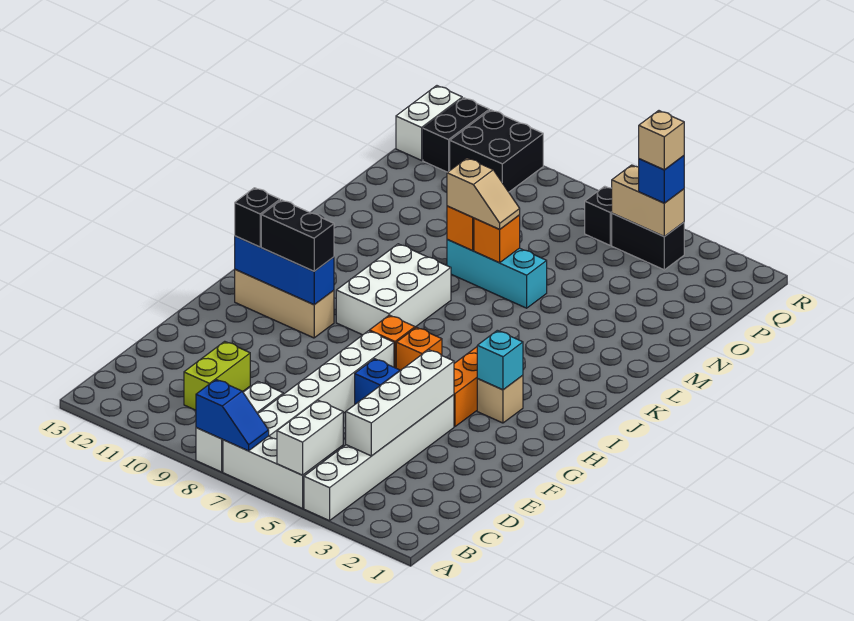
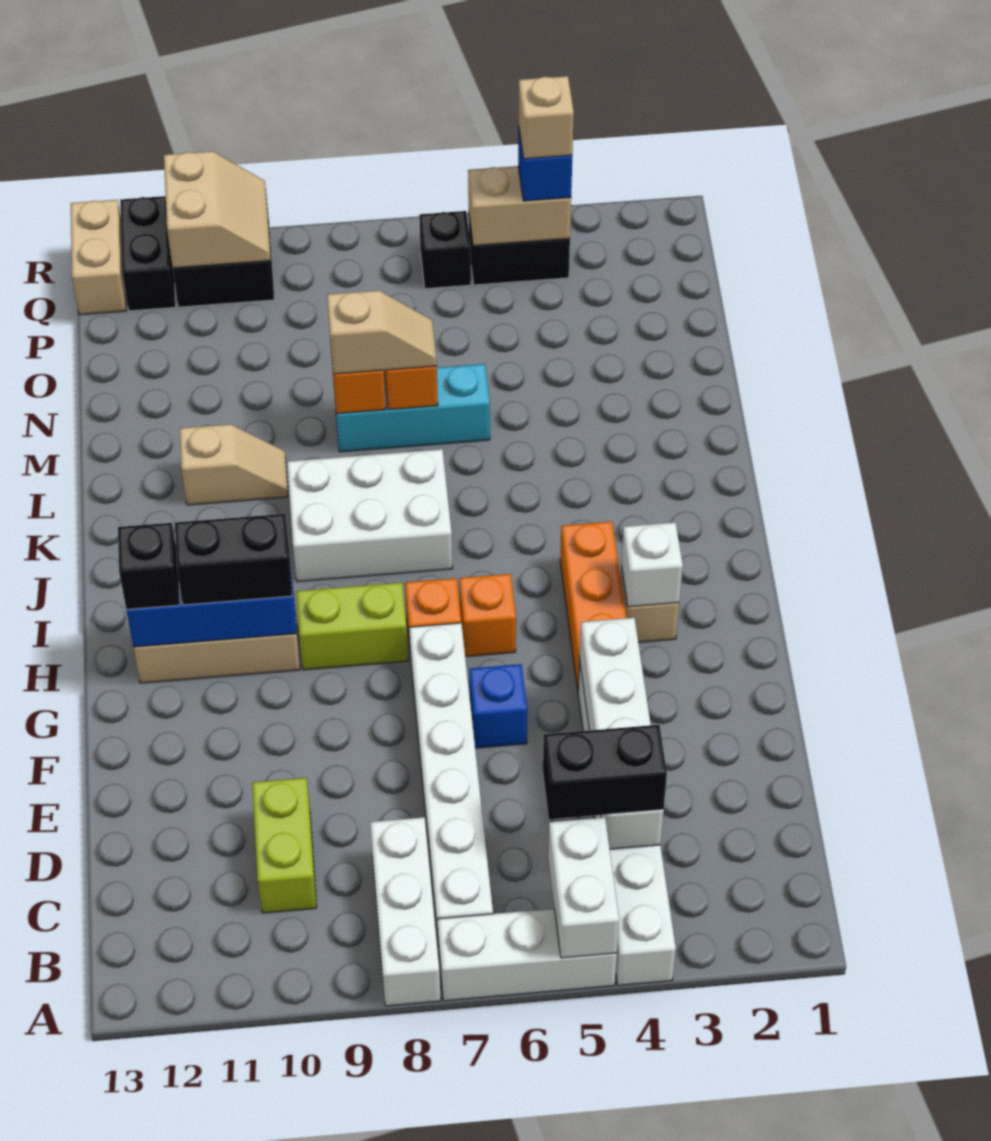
blue 1x2 slope [196,380,269,451] -> none
none -> black 1x2 brick [543,725,667,819]
cyan 1x1 brick [477,330,523,390] -> white 1x1 brick [621,522,683,607]
none -> lime 1x2 brick [296,583,408,670]
white 2x3 brick [336,244,451,335] -> white 2x3 brick turned to [287,449,453,581]
none -> tan 1x2 slope [180,424,288,505]
none -> tan 2x2 slope [164,151,271,268]
white 1x2 brick [396,86,462,160] -> tan 1x2 brick [71,200,126,315]

